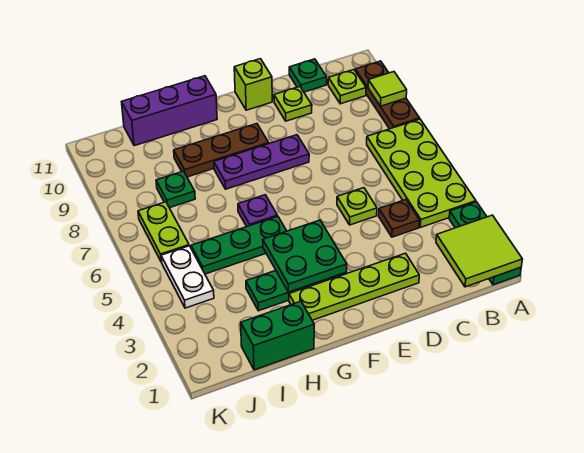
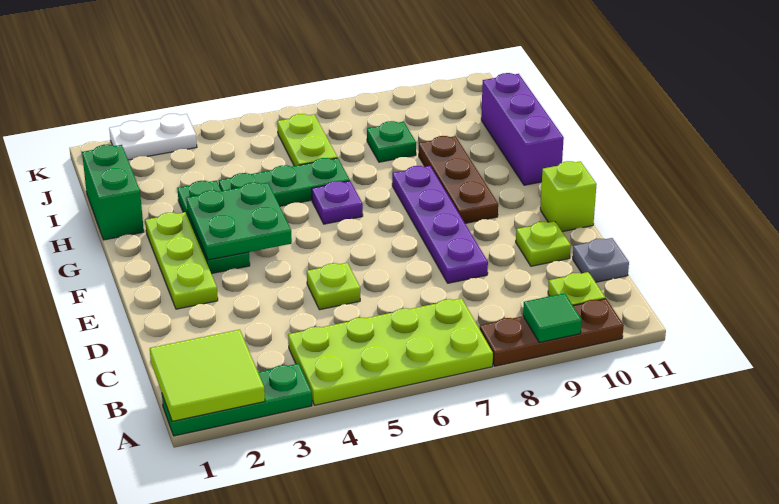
lime 1x1 tile [368,72,407,106] -> green 1x1 tile [523,293,582,342]
brown 1x1 plate [379,200,420,237] -> none
green 1x1 plate [289,59,327,92] -> grey 1x1 plate [573,238,629,282]
lime 1x4 plate [289,253,419,320] -> lime 1x3 plate [145,212,218,309]
purple 1x3 plate [214,135,309,189] -> purple 1x4 plate [392,166,488,283]
green 1x3 plate [191,216,286,274] -> green 1x3 plate turned to [219,158,350,206]
white 1x2 plate [161,246,214,308] -> white 1x2 plate moved to [109,114,197,160]
lime 1x2 plate [138,202,189,262] -> lime 1x2 plate turned to [277,114,337,166]

